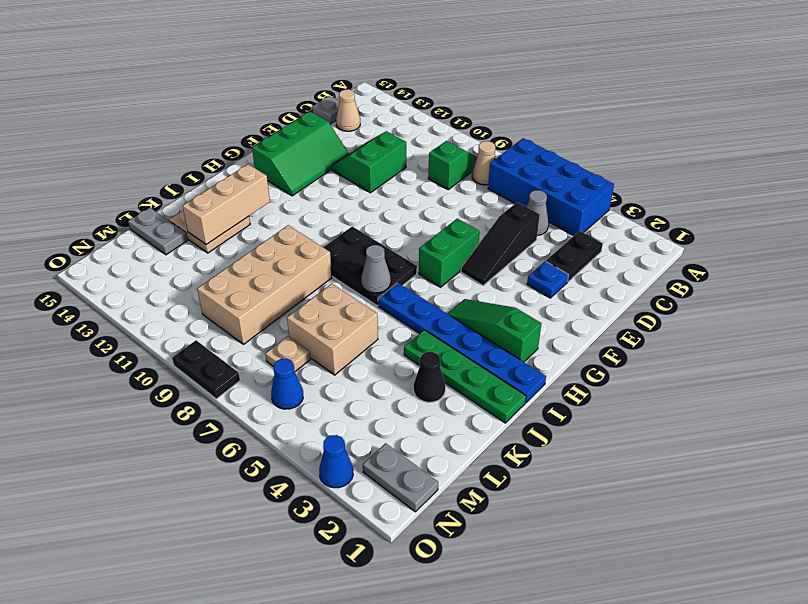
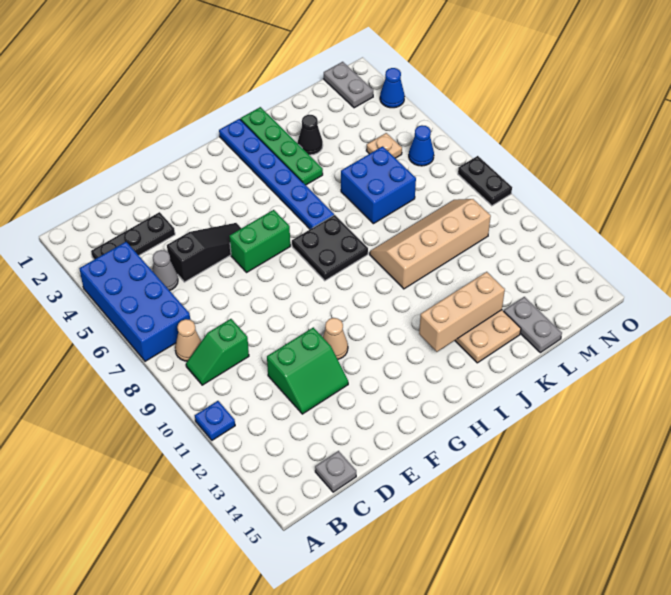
black 1x2 plate [546,231,603,282] -> black 1x3 plate [91,212,175,260]
tan 1x1 cone [336,89,360,131] -> tan 1x1 cone moved to [323,318,348,359]
blue 1x1 plate [527,261,569,298] -> blue 1x1 plate moved to [195,401,235,440]
green 2x3 slope [252,112,349,196] -> none
green 1x3 slope [448,299,542,362] -> none
black 2x3 plate [323,226,417,306] -> black 2x2 plate [292,215,368,281]
grey 1x1 cone [361,245,391,293] -> none
tan 2x4 brick [197,225,332,344] -> tan 2x4 slope [370,199,491,289]
tan 2x2 brick [287,284,378,375] -> blue 2x2 brick [341,146,416,224]
tan 1x1 plate [266,336,310,372] -> tan 1x1 plate moved to [366,133,402,158]

